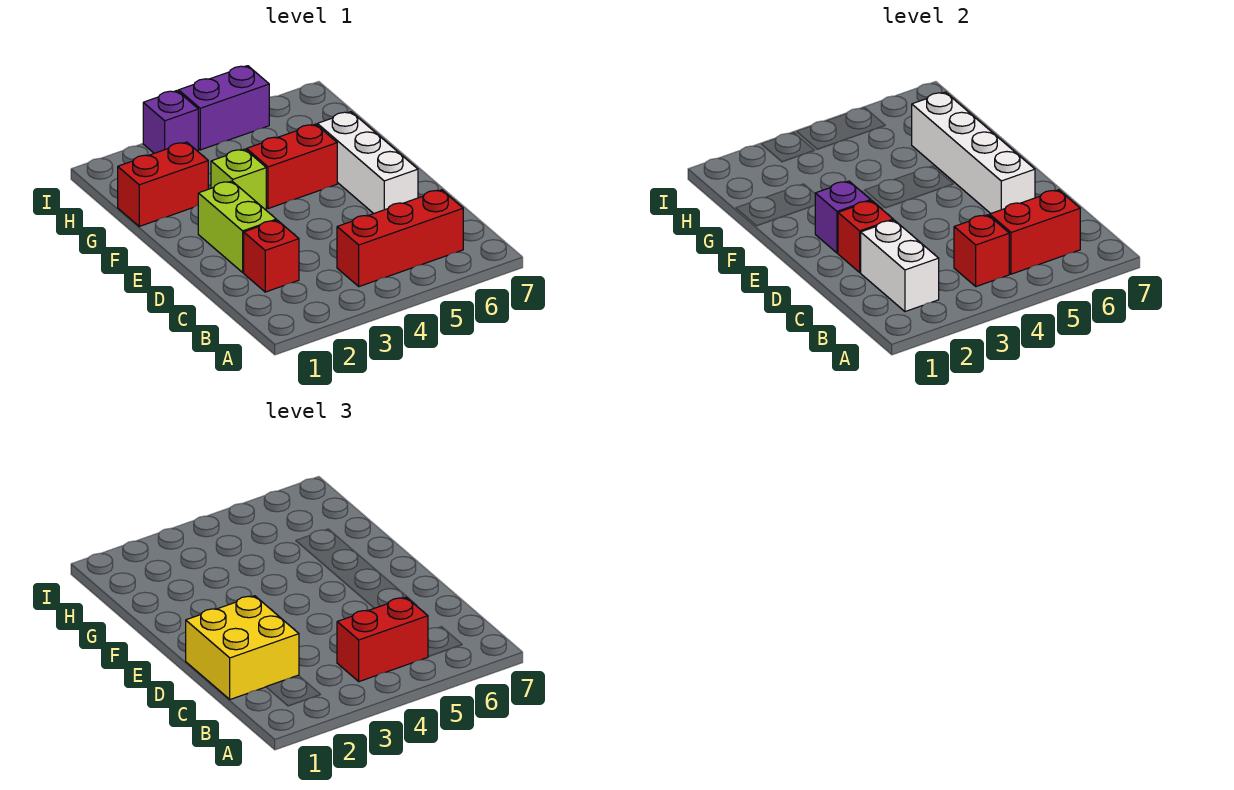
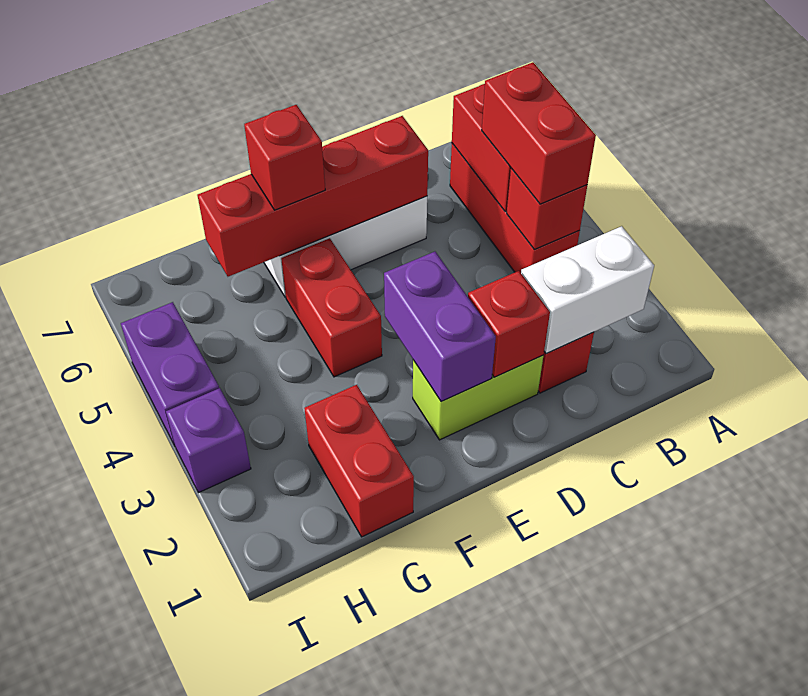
yellow 2x2 brick [186,596,299,699] -> none
white 1x4 brick [912,92,1035,214] -> red 1x4 brick [197,116,428,277]
purple 1x1 brick [815,181,871,253] -> purple 1x2 brick [384,252,496,401]
lime 1x1 brick [211,149,266,210] -> none
none -> red 1x1 brick [244,105,325,210]

